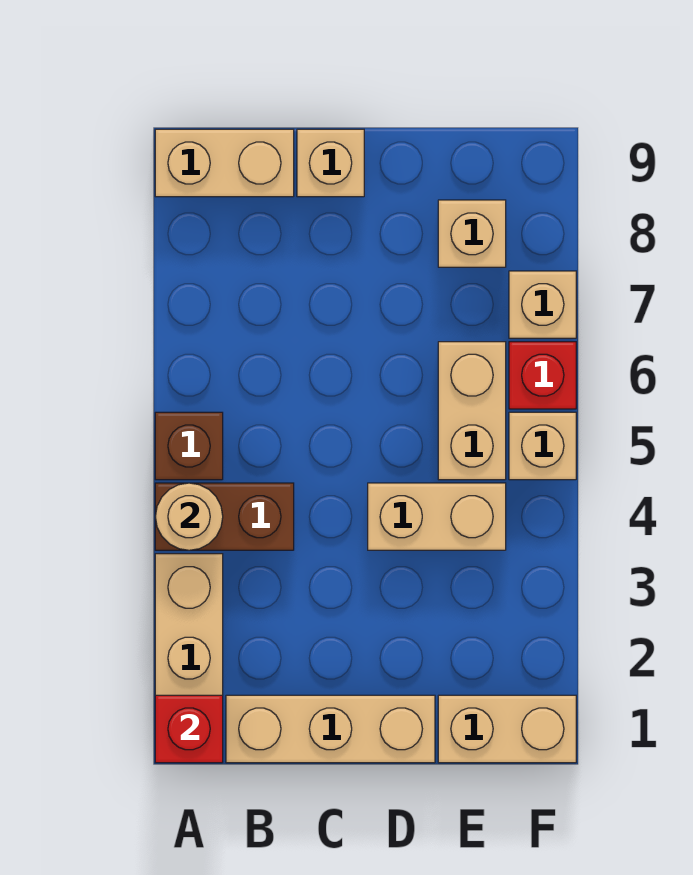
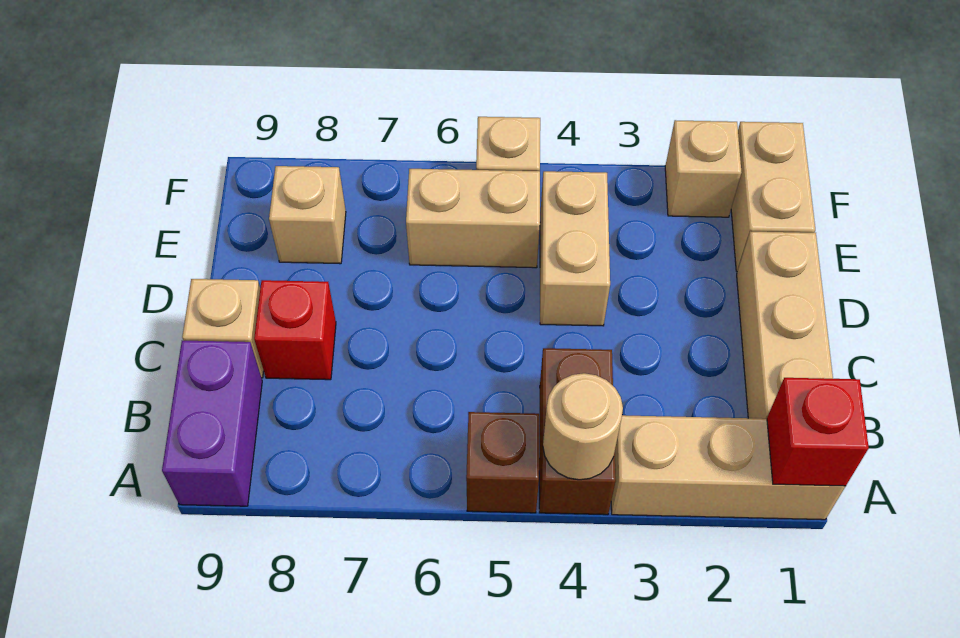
tan 1x2 brick [155,129,294,197] -> purple 1x2 brick [162,341,262,506]
red 1x1 brick [509,342,576,409] -> red 1x1 brick moved to [254,280,336,380]
tan 1x1 brick [509,271,576,338] -> tan 1x1 brick moved to [665,120,742,217]

